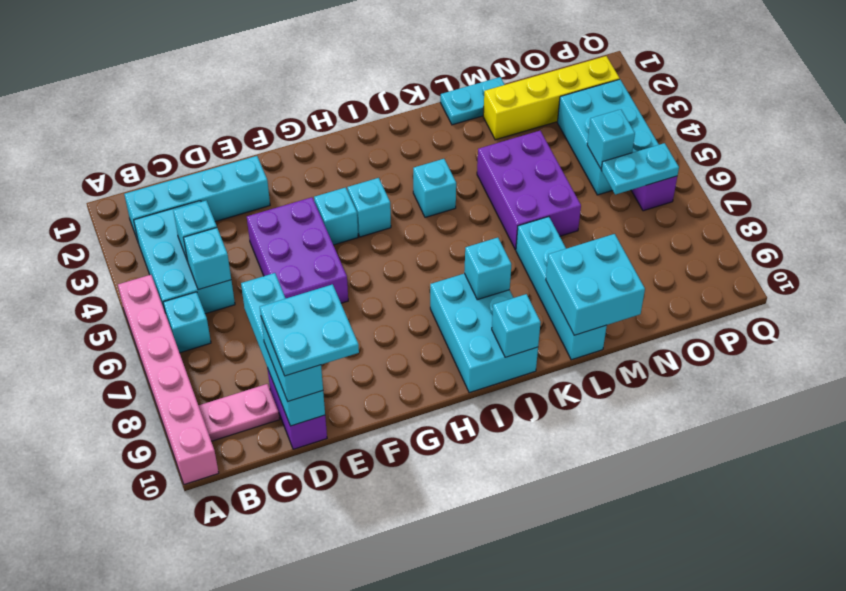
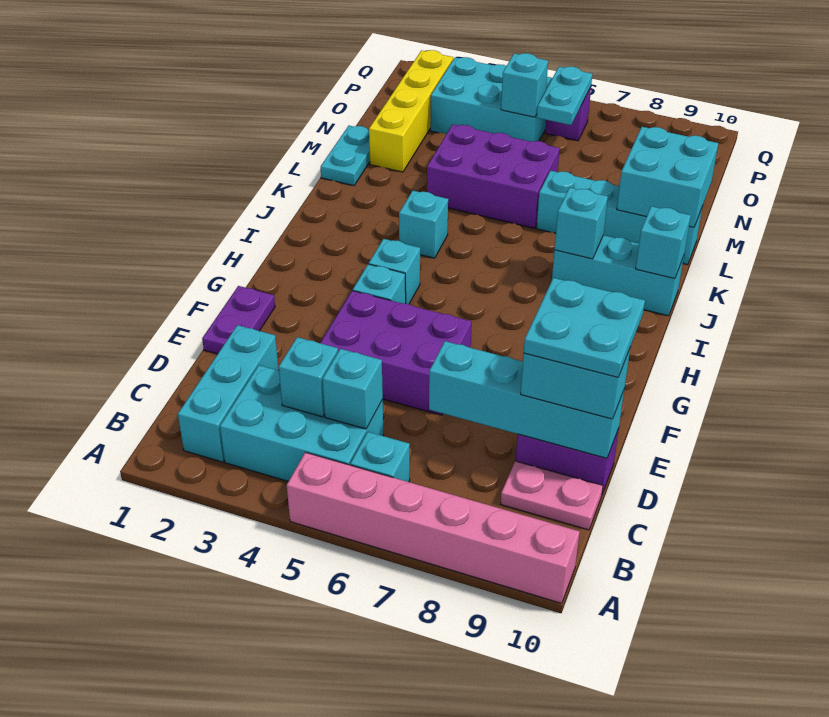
cyan 1x4 brick [124,156,270,241] -> cyan 1x3 brick [178,325,279,462]
pink 1x2 plate [199,384,280,441] -> pink 1x2 plate turned to [501,461,603,530]
none -> purple 1x2 plate [202,286,275,354]
cyan 2x3 brick [430,274,538,393] -> cyan 1x3 brick [552,235,684,316]

